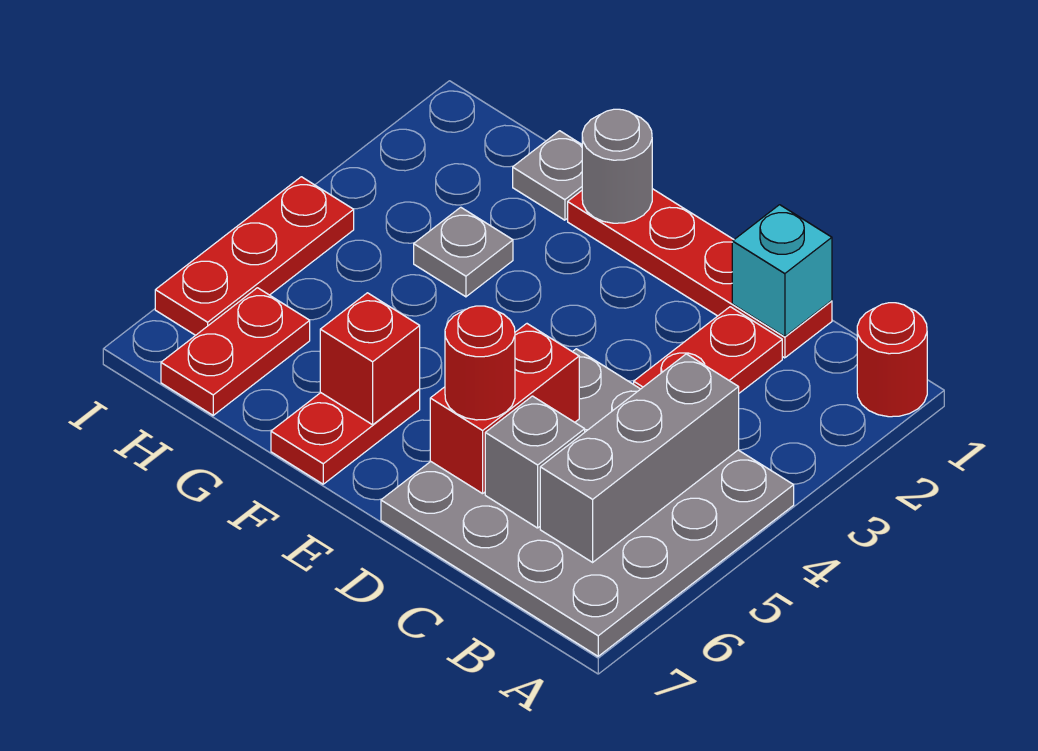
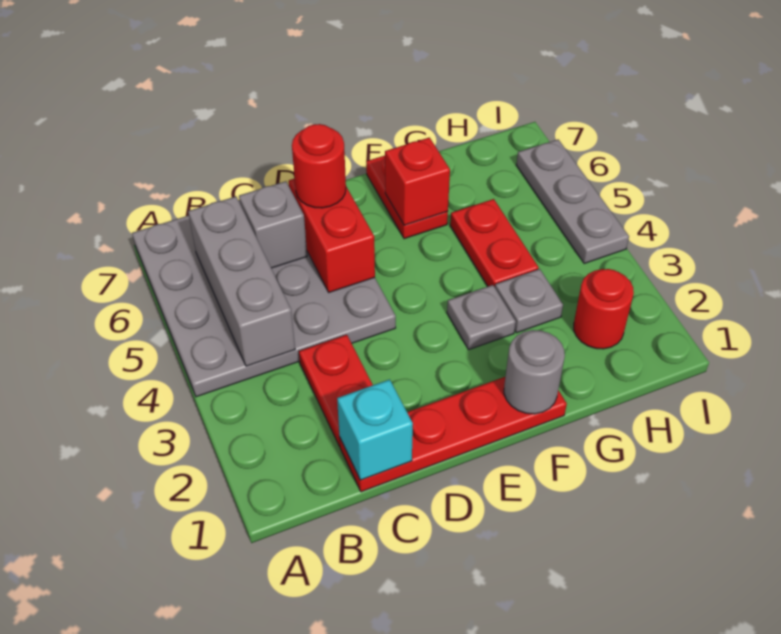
red 1x1 round brick [857,303,927,417] -> red 1x1 round brick moved to [574,269,634,349]
grey 1x1 plate [513,131,582,220] -> grey 1x1 plate moved to [447,285,516,350]
red 1x2 plate [161,288,310,415] -> red 1x2 plate moved to [450,199,539,287]
red 1x3 plate [155,177,354,335] -> grey 1x3 plate [516,140,629,264]

